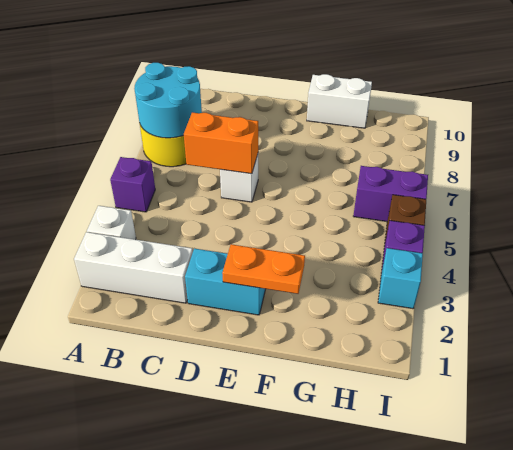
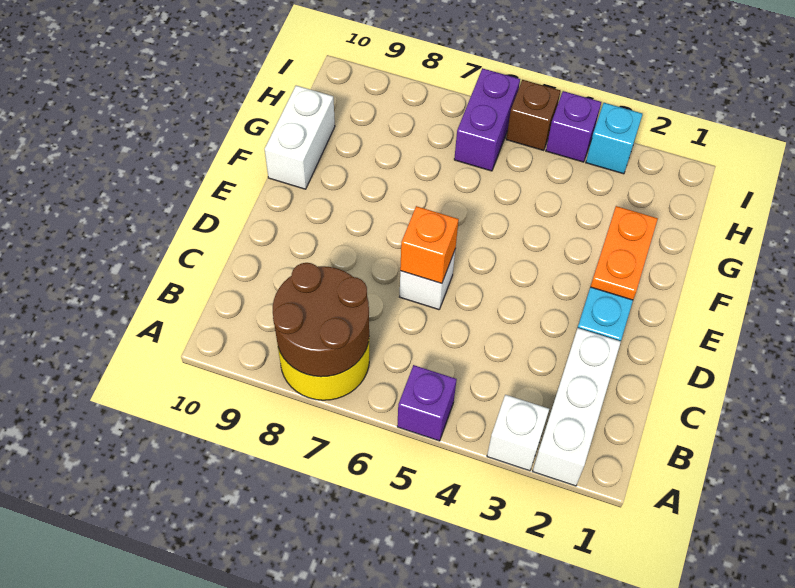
cyan 2x2 round brick [134,63,202,138] -> brown 2x2 round brick [273,263,369,377]
orange 1x2 brick [183,112,258,174] -> orange 1x1 brick [400,206,459,284]

